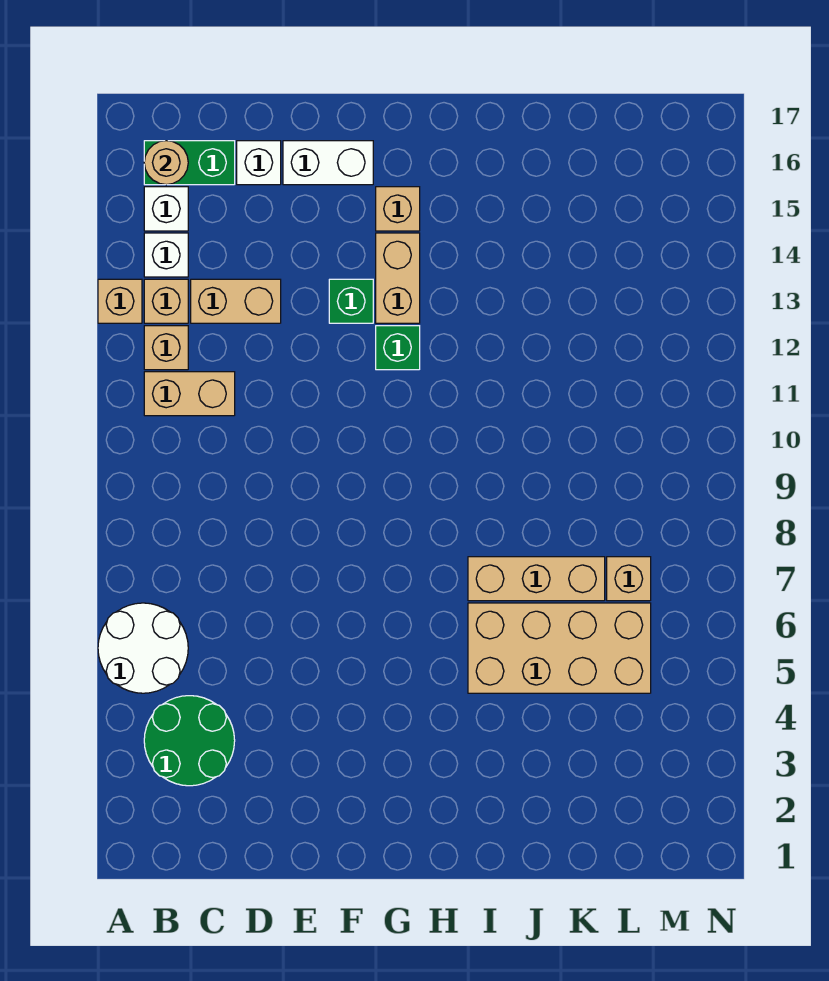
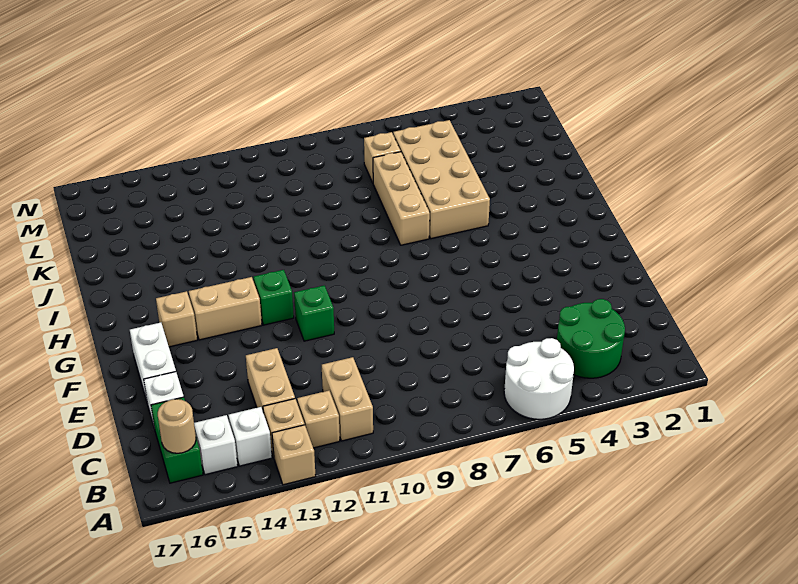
green 1x1 brick [329,279,373,323] -> green 1x1 brick moved to [294,285,334,341]

